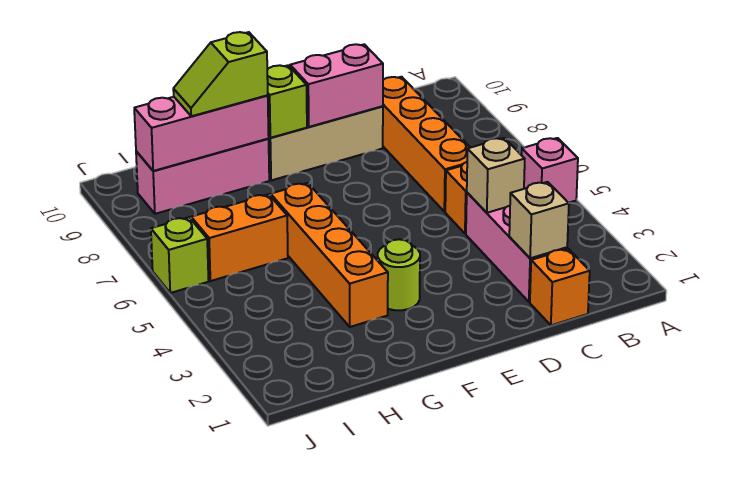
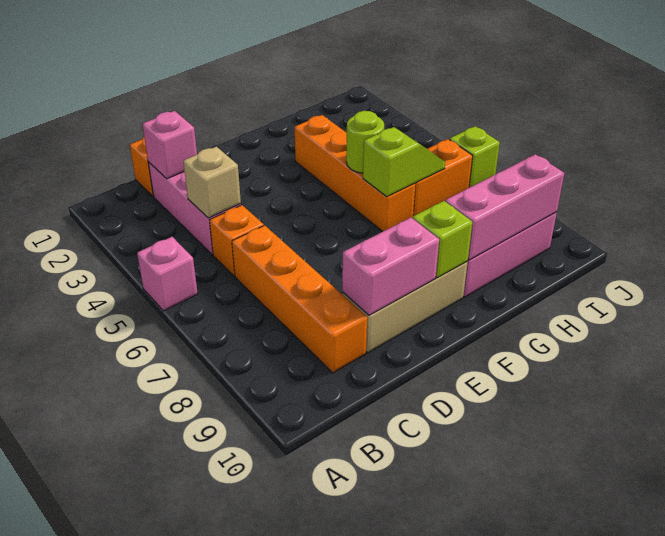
tan 1x1 brick [509,182,569,258] -> pink 1x1 brick [142,111,197,179]
lime 1x1 round brick [377,239,420,310] -> lime 1x1 round brick moved to [346,111,384,173]
lime 1x2 slope [173,32,268,116] -> lime 1x2 slope moved to [363,127,445,197]

